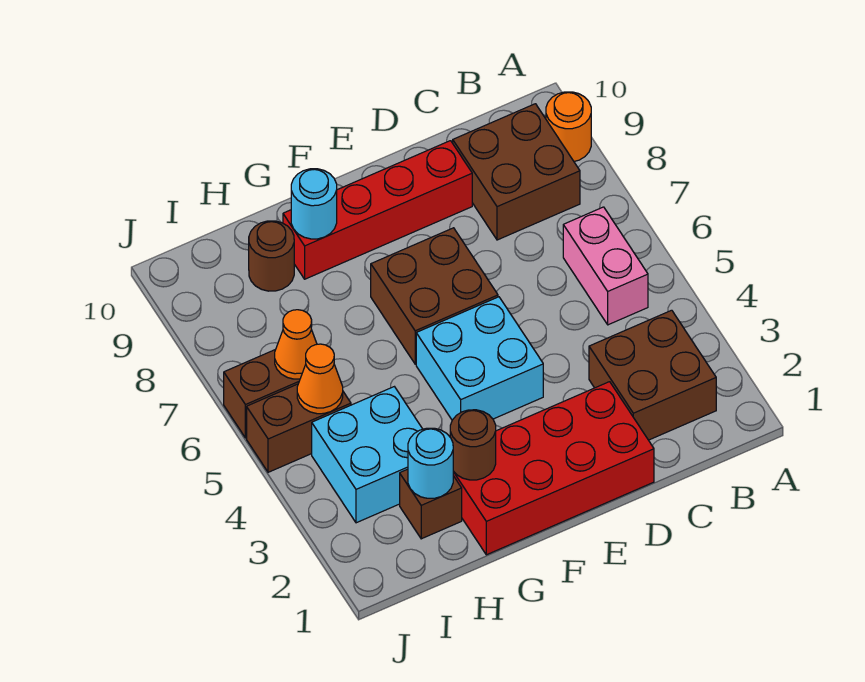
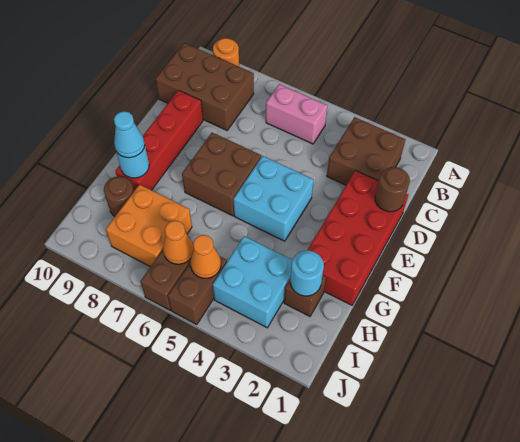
brown 2x2 brick [453,104,580,240] -> brown 2x3 brick [156,43,254,130]
brown 1x1 round brick [450,410,496,480] -> brown 1x1 round brick moved to [375,167,410,212]
none -> cyan 1x1 cone [114,111,145,158]
none -> orange 2x2 brick [106,184,192,267]

